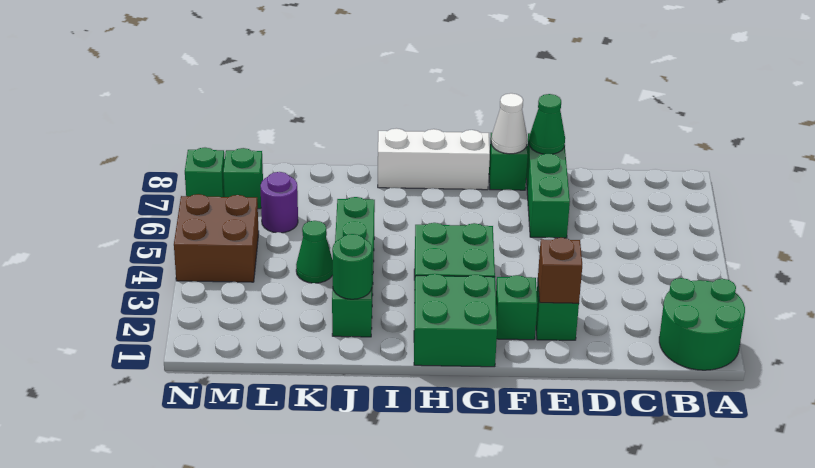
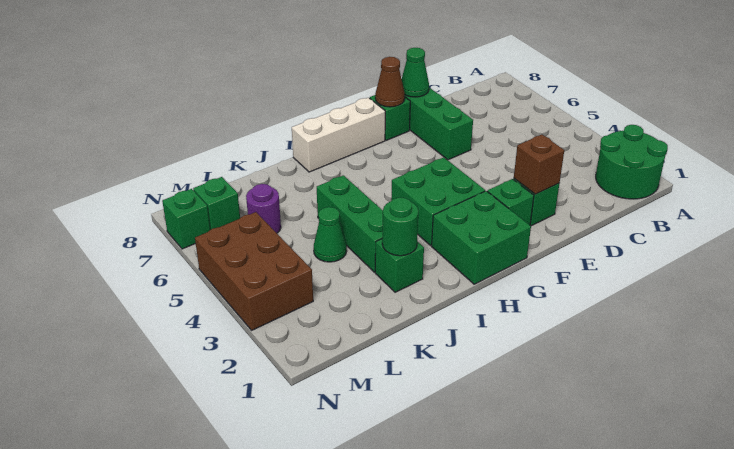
white 1x1 cone [491,93,527,154] -> brown 1x1 cone [375,57,405,107]
brown 2x2 brick [174,194,259,282] -> brown 2x3 brick [195,212,313,330]

